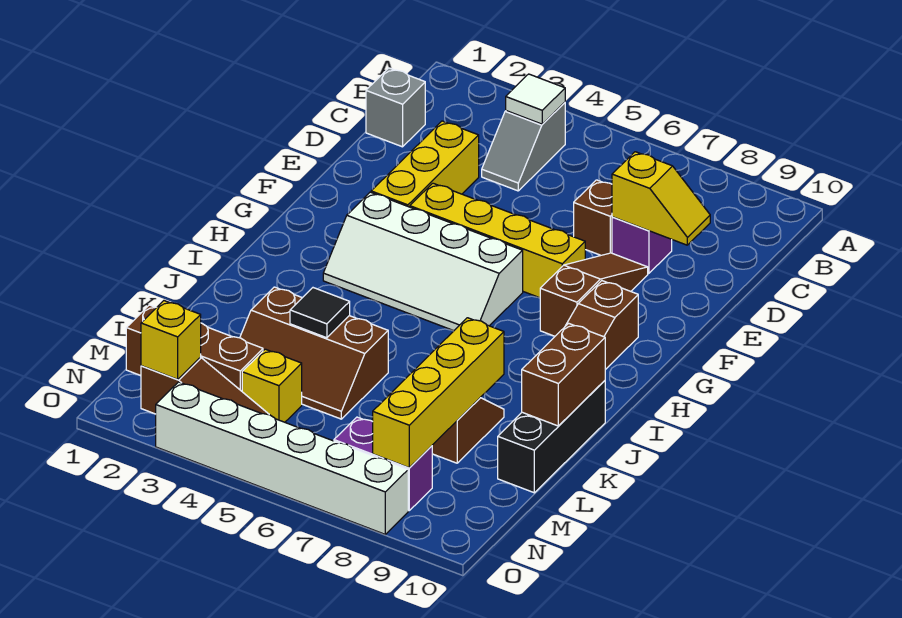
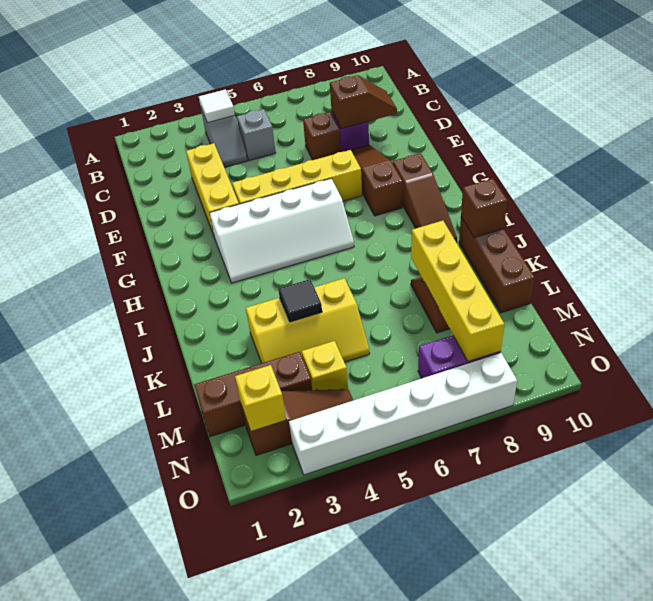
grey 1x1 brick [366,68,425,147] -> grey 1x1 brick moved to [237,109,276,161]
yellow 1x2 slope [612,152,710,245] -> brown 1x2 slope [330,75,397,129]
black 1x3 brick [498,381,605,493] -> brown 1x3 brick [459,217,535,313]
brown 1x2 brick [522,323,605,426] -> brown 1x1 brick [461,179,507,237]
brown 2x3 slope [240,287,388,419] -> yellow 2x3 slope [246,278,370,363]

